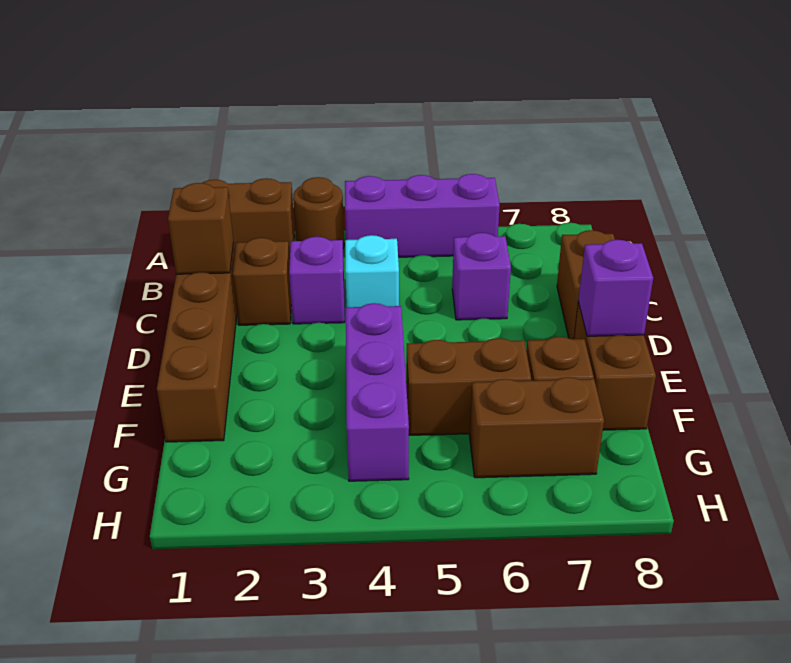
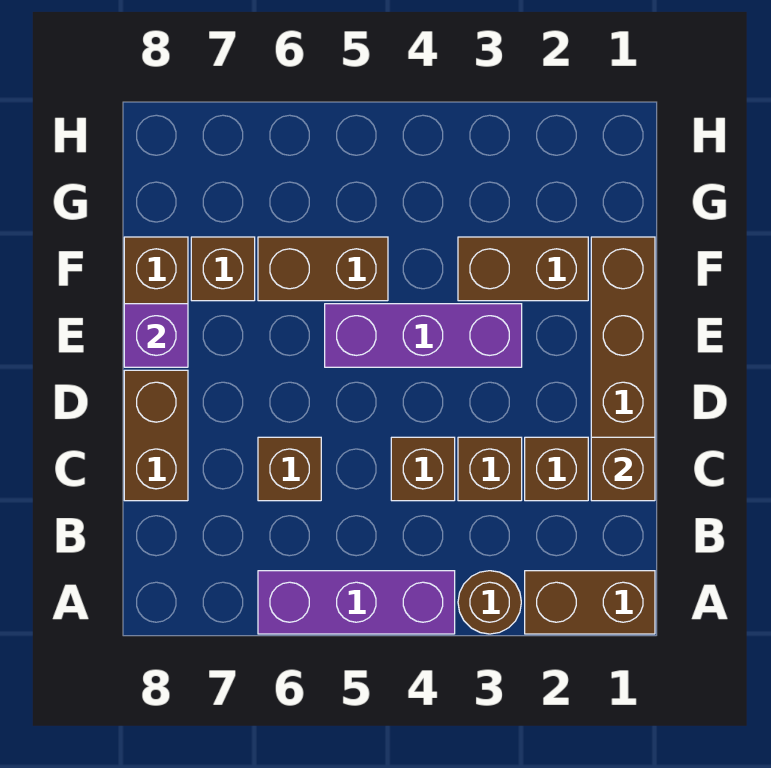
purple 1x1 brick [289,237,345,324] -> brown 1x1 brick [458,437,522,501]
cyan 1x1 brick [345,235,399,307] -> brown 1x1 brick [391,437,455,501]
purple 1x1 brick [452,233,511,320] -> brown 1x1 brick [258,437,321,501]
purple 1x3 brick [346,303,409,481] -> purple 1x3 brick turned to [325,304,522,367]
brown 1x2 brick [469,377,604,478] -> brown 1x2 brick moved to [458,237,588,301]

